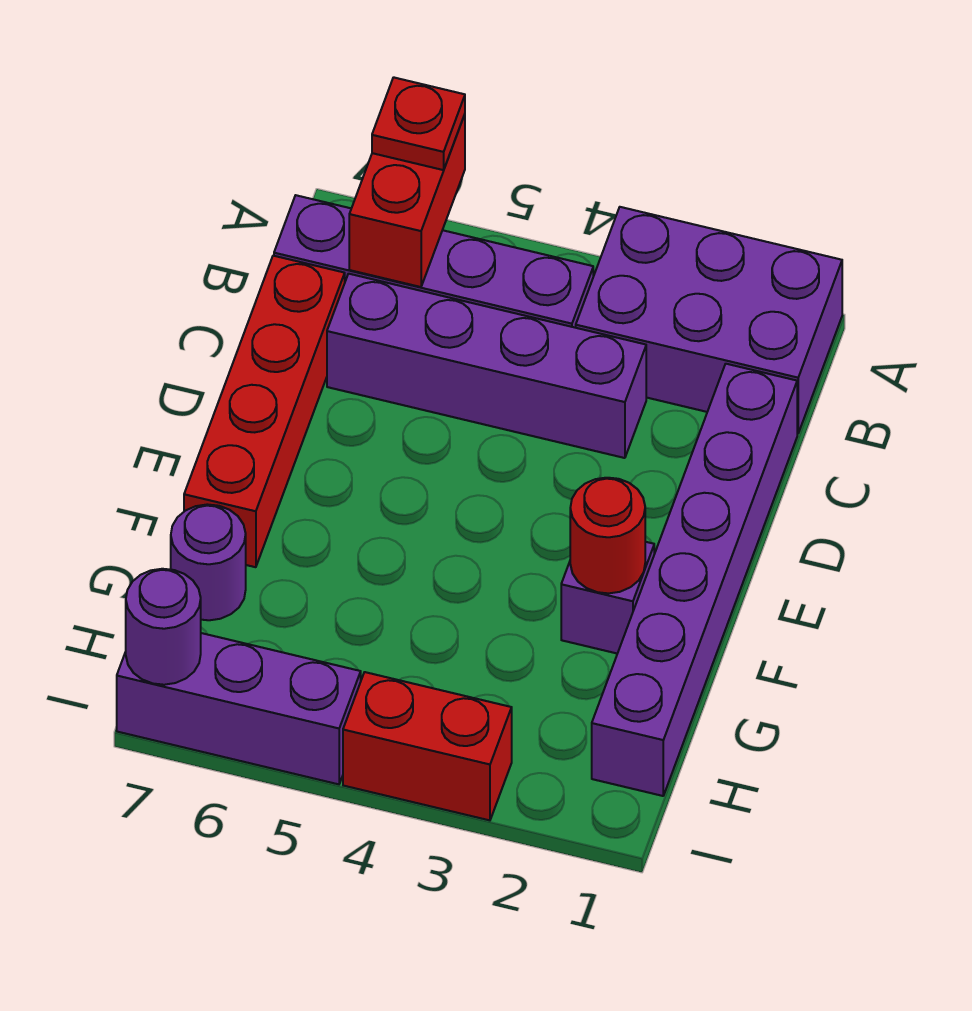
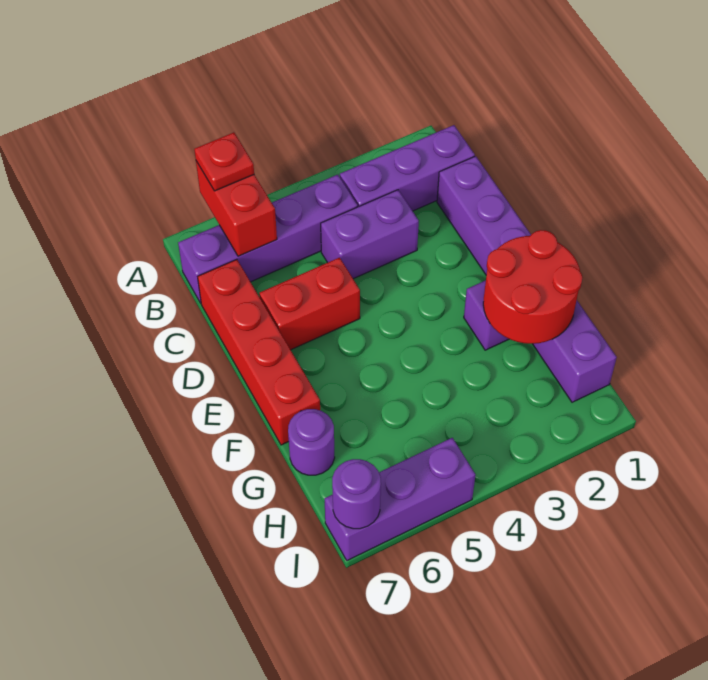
purple 2x3 brick [576,207,842,434] -> purple 1x3 brick [340,125,475,211]
purple 1x4 brick [327,274,646,458] -> purple 1x2 brick [321,190,419,279]
red 1x1 round brick [570,478,645,593] -> red 2x2 round brick [483,230,582,344]
red 1x2 brick [343,672,512,820] -> red 1x2 brick moved to [259,258,360,350]

